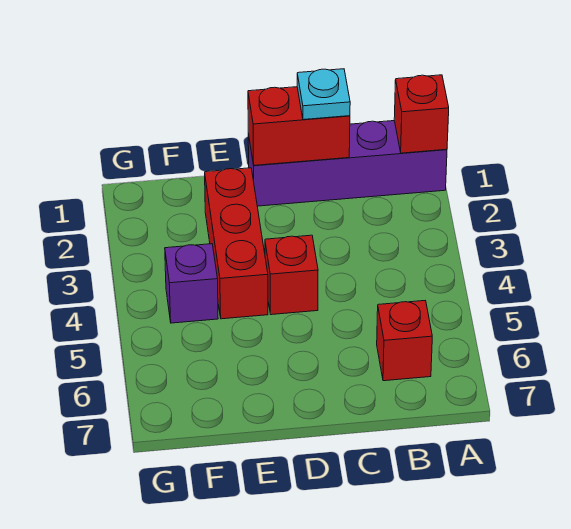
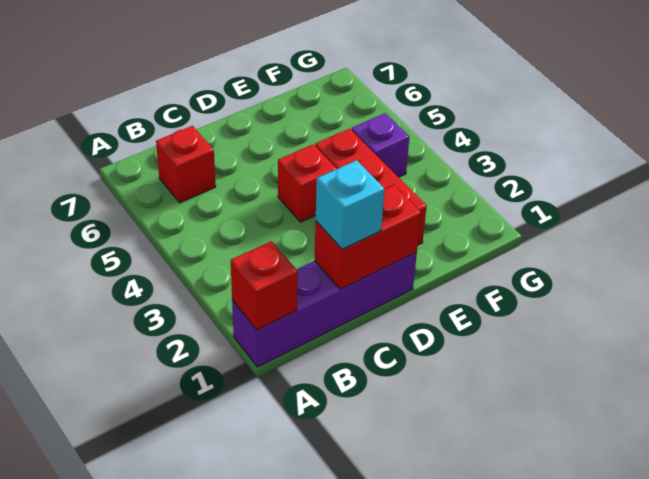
cyan 1x1 plate [297,69,350,120] -> cyan 1x1 brick [316,160,384,249]

